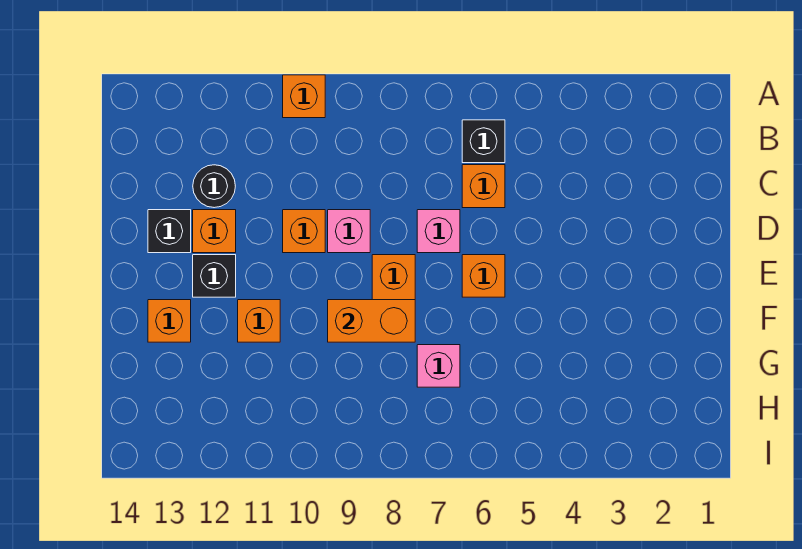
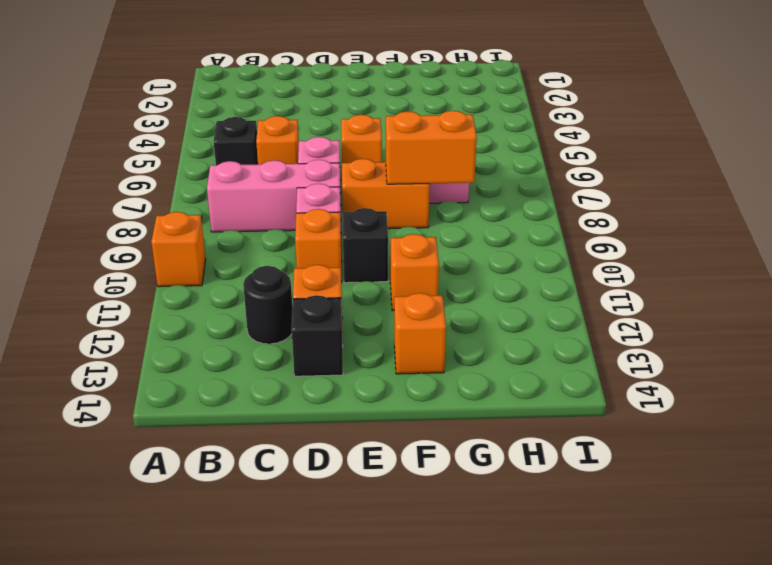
none -> pink 1x3 brick [207,160,341,232]
black 1x1 brick [193,255,236,297] -> black 1x1 brick moved to [342,208,388,283]
orange 1x2 brick [328,300,415,342] -> orange 1x2 brick turned to [386,111,477,184]

